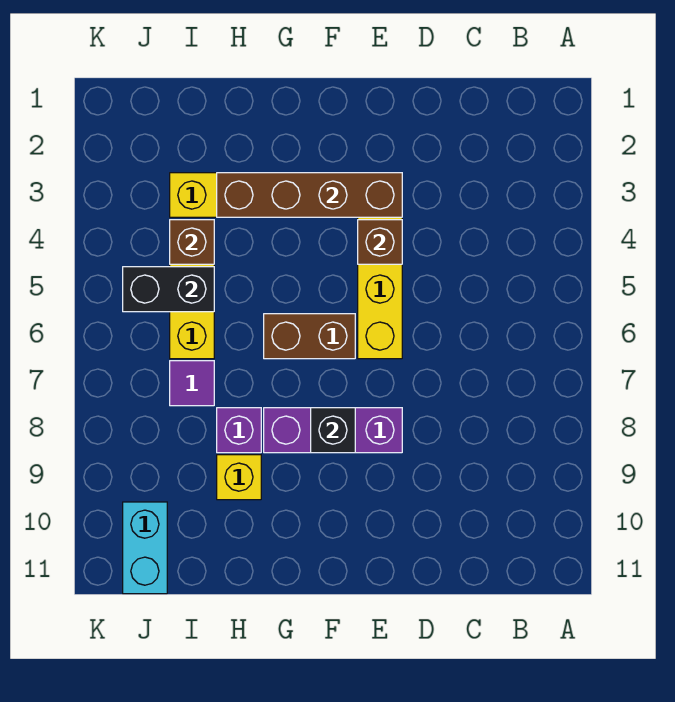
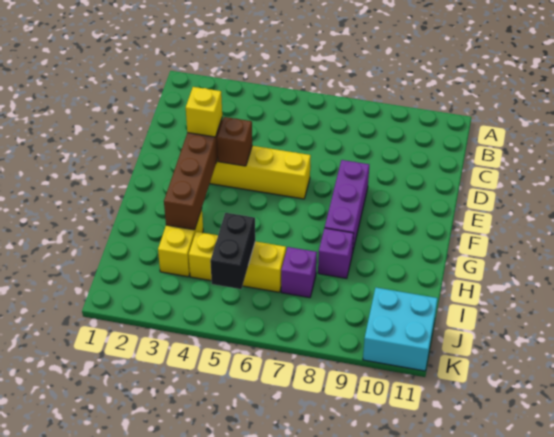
brown 1x2 brick [264,314,355,359] -> none
black 1x1 brick [311,408,355,453] -> none
yellow 1x1 brick [217,455,261,500] -> yellow 1x1 brick moved to [186,87,222,137]
brown 1x1 brick [170,220,214,264] -> none
purple 1x1 tile [170,361,214,406] -> purple 1x1 brick [281,247,317,298]
cyan 1x2 brick [123,502,167,594] -> cyan 2x2 brick [363,288,438,371]

